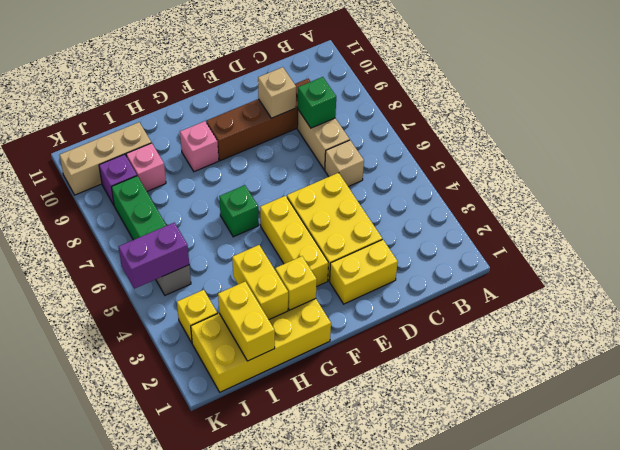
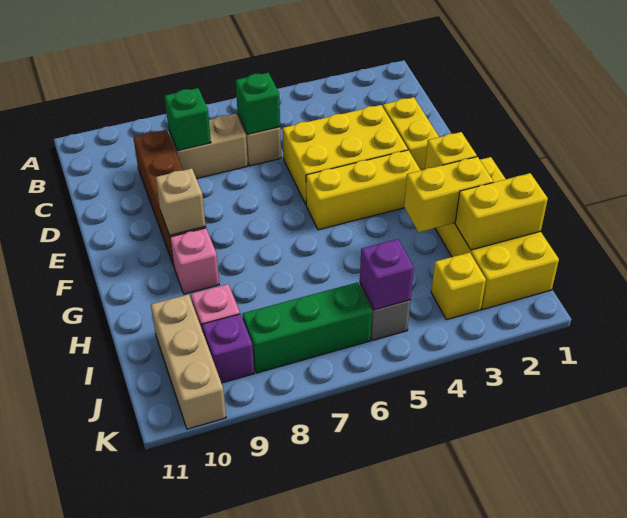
tan 1x1 brick [258,67,296,118] -> tan 1x1 brick moved to [156,168,206,235]
green 1x1 brick [219,185,259,237] -> green 1x1 brick moved to [236,73,280,134]
purple 1x2 brick [119,223,189,289] -> purple 1x1 brick [360,239,414,310]

